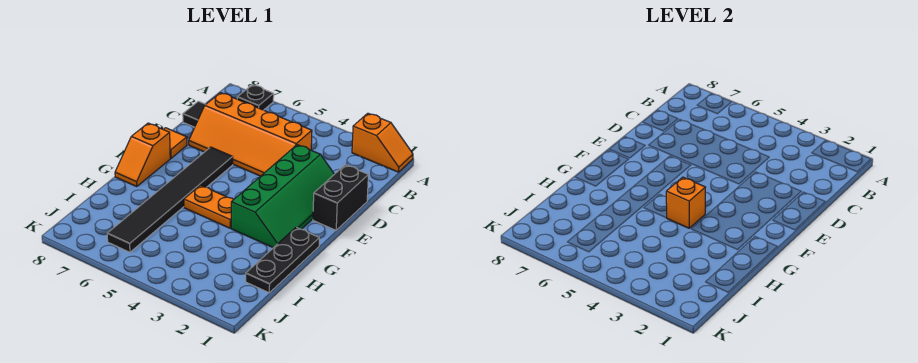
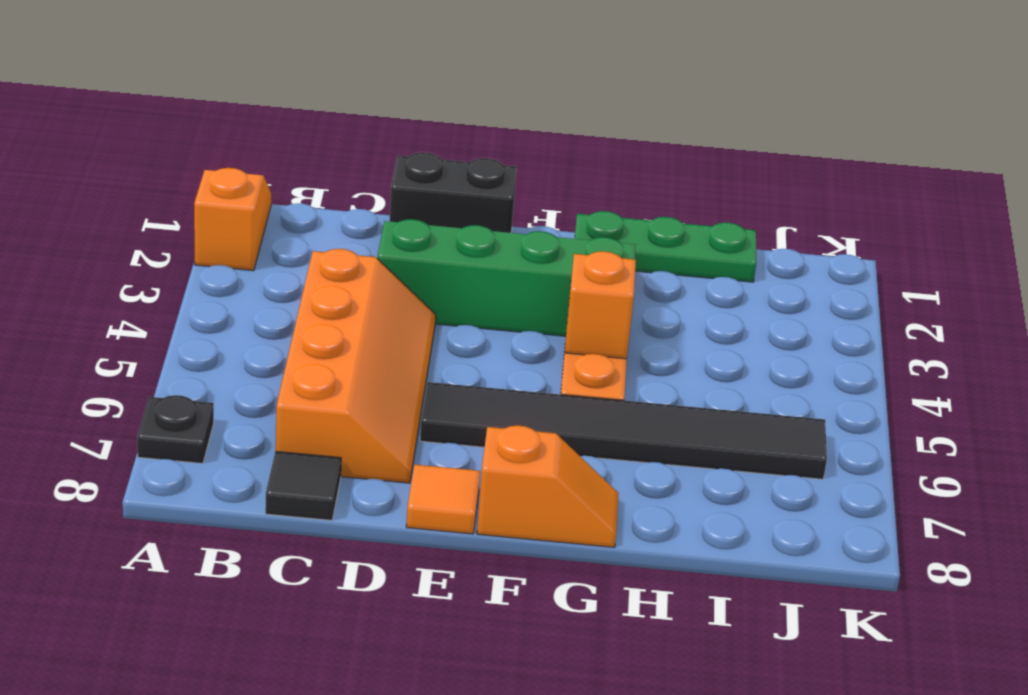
black 1x3 plate [246,227,319,293] -> green 1x3 plate [575,211,756,282]

